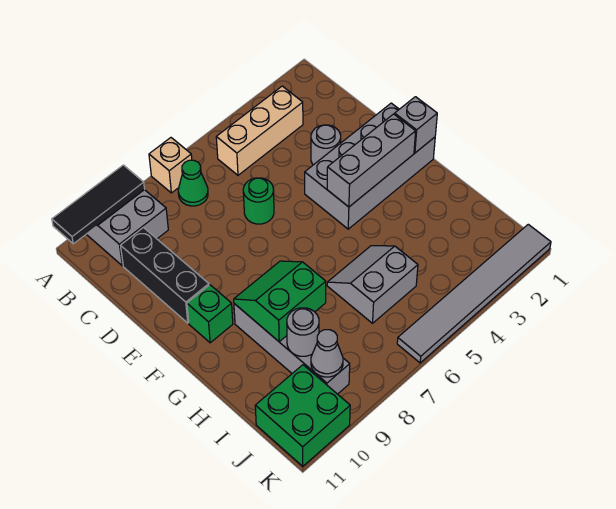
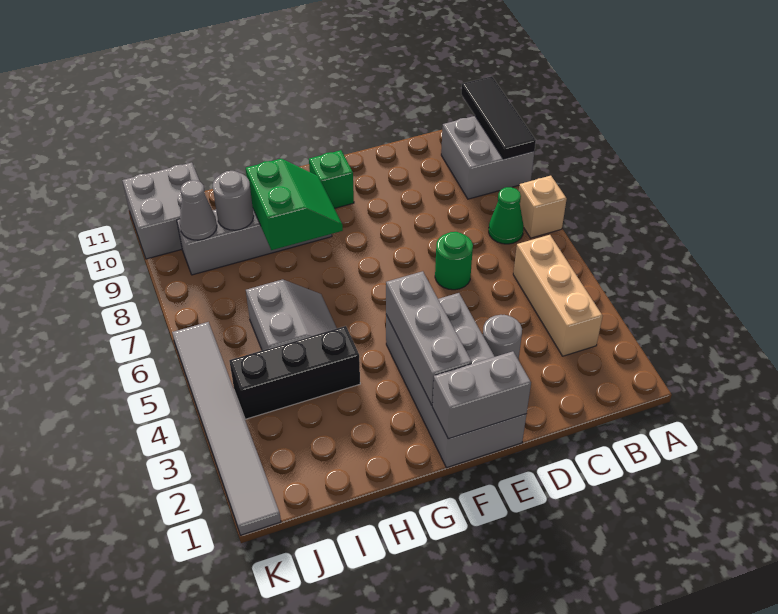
black 1x3 brick [121,228,209,323] -> black 1x3 brick moved to [229,326,360,419]
grey 1x1 brick [395,97,437,153] -> grey 1x2 brick [432,351,531,439]
green 2x2 brick [255,365,350,466] -> grey 2x2 brick [122,163,200,259]

